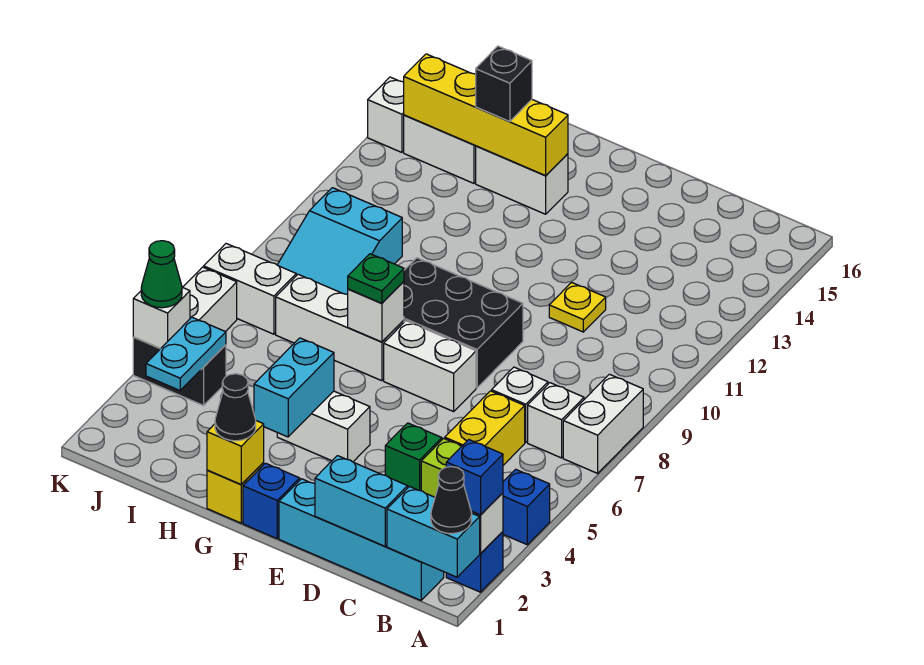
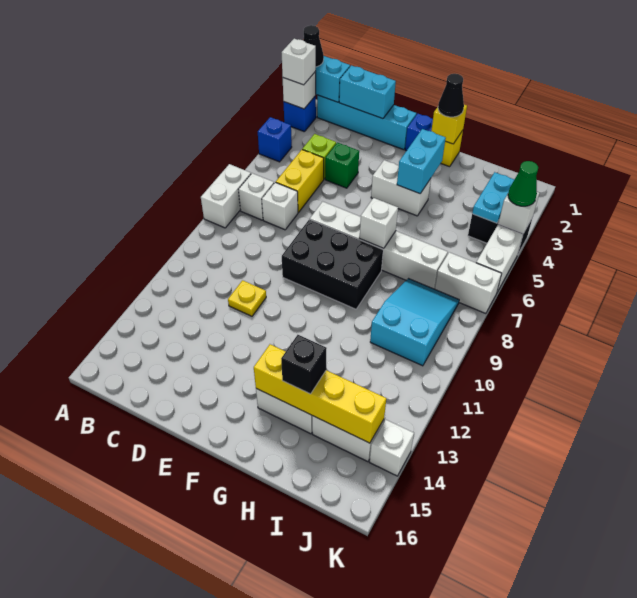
blue 1x1 brick [446,440,503,515] -> white 1x1 brick [282,39,316,85]
green 1x1 plate [348,254,404,303] -> none

